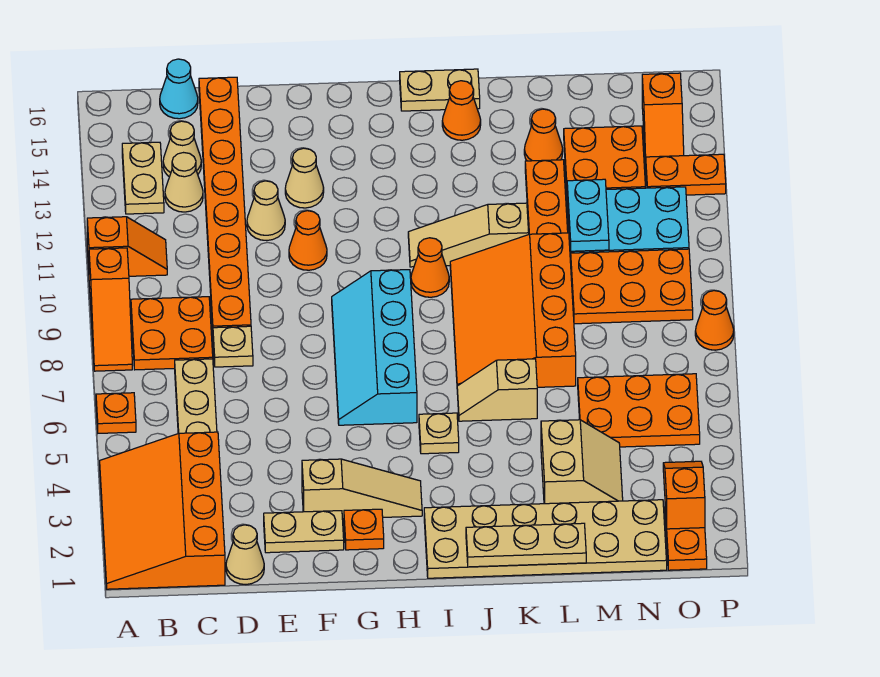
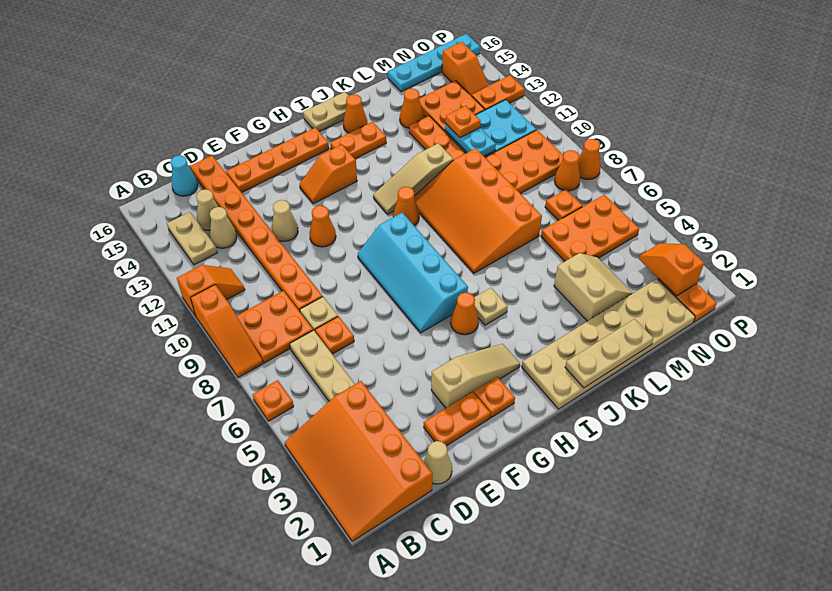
none -> orange 1x1 plate [315,316,354,354]
tan 1x2 plate [264,511,344,553] -> orange 1x2 plate [424,392,490,446]
none -> orange 1x4 plate [226,128,329,193]
tan 1x1 cone [285,148,324,208] -> none
none -> orange 1x2 slope [300,145,357,204]
none -> orange 1x1 cone [451,293,479,335]
none -> orange 1x2 plate [330,122,386,159]
tan 1x2 slope [457,359,537,421] -> none
none -> orange 1x1 plate [445,106,480,138]
none -> cyan 1x4 plate [388,34,480,92]
none -> orange 1x1 plate [545,190,582,221]
none -> orange 1x1 cone [554,150,580,191]

